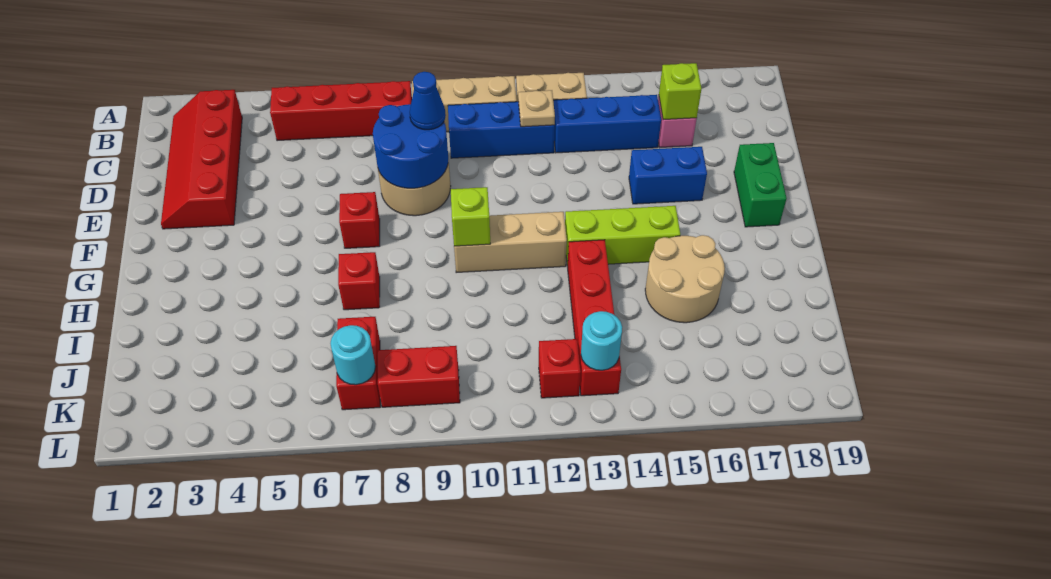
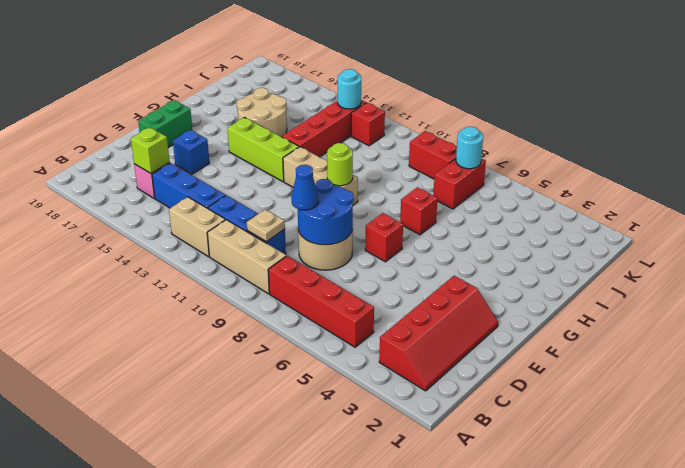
tan 1x1 plate [518,90,555,127] -> tan 1x1 plate moved to [247,209,285,242]
blue 1x2 brick [629,147,707,204] -> blue 1x1 brick [173,130,209,174]
lime 1x1 brick [451,187,490,246] -> lime 1x1 round brick [327,143,353,186]

